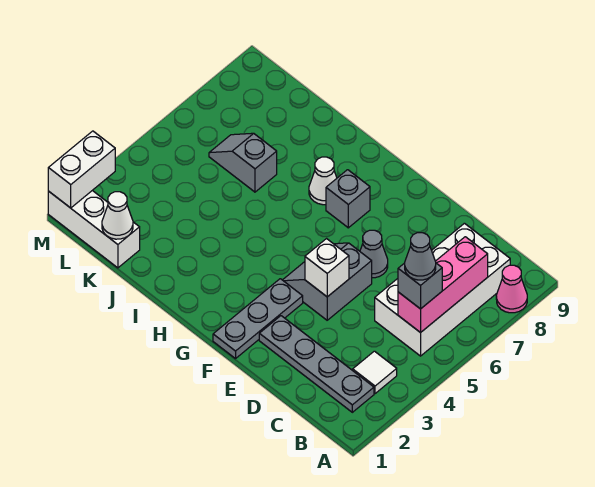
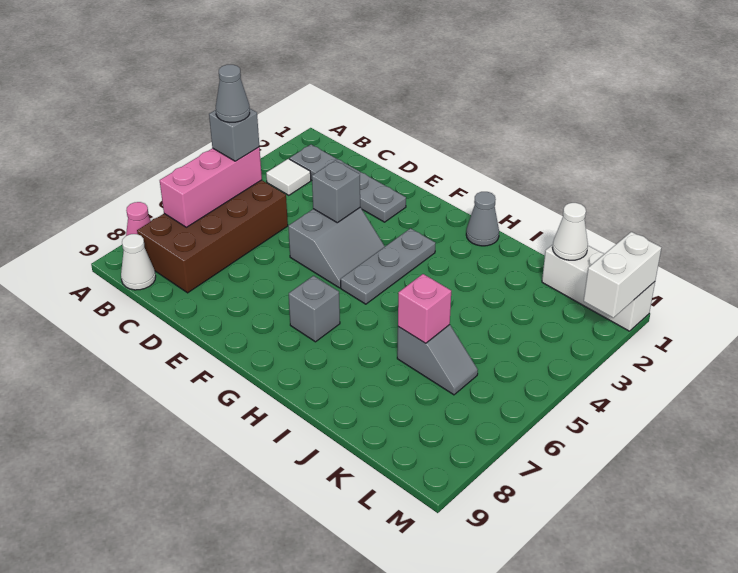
white 2x4 brick [375,223,510,356] -> brown 2x4 brick [137,180,288,293]
white 1x1 brick [305,239,349,297] -> grey 1x1 brick [312,160,360,223]
grey 1x1 cone [360,230,388,278] -> grey 1x1 cone moved to [466,192,499,246]
grey 1x3 plate [213,279,303,359] -> grey 1x3 plate moved to [341,228,435,304]
white 1x1 cone [309,157,337,205] -> white 1x1 cone moved to [121,234,156,290]
none -> pink 1x1 brick [398,274,451,343]

